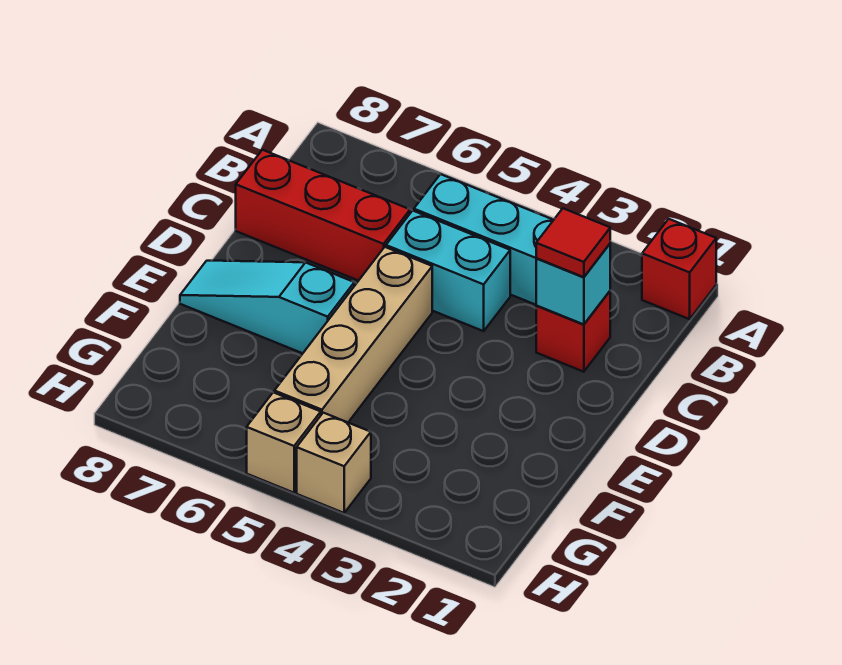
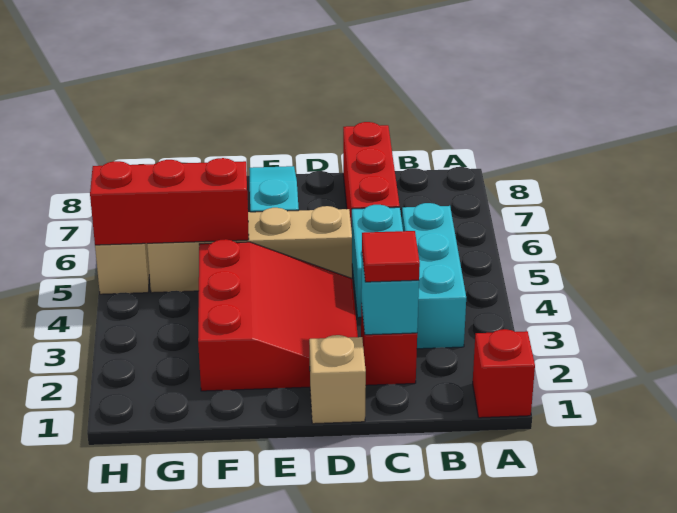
none -> red 3x3 slope [198,239,358,391]
none -> red 1x3 brick [90,158,249,245]
tan 1x1 brick [297,413,371,513] -> tan 1x1 brick moved to [309,335,366,424]

